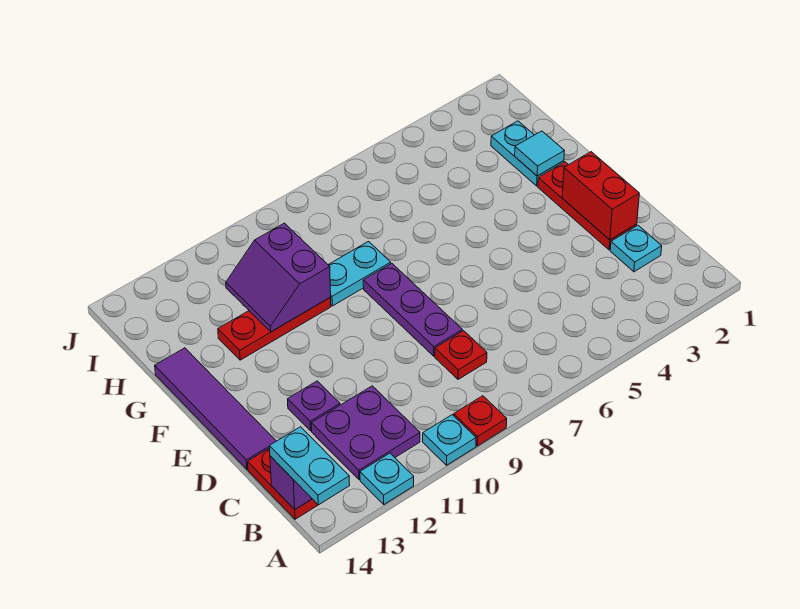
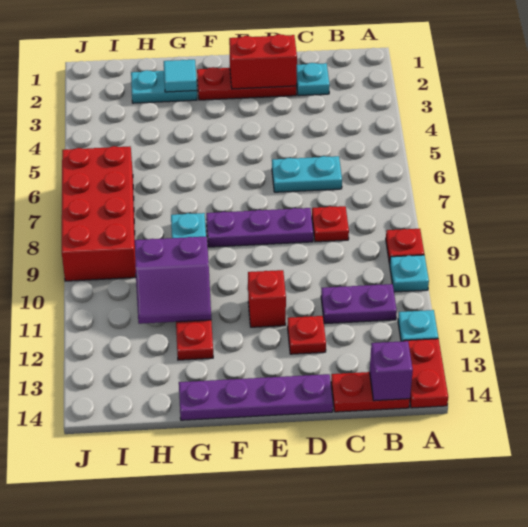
none -> red 1x2 plate [405,339,448,408]
cyan 1x2 plate [269,427,350,505] -> cyan 1x2 plate moved to [272,156,342,192]
purple 2x2 plate [311,386,420,480] -> purple 1x2 plate [321,284,397,324]
purple 1x1 plate [288,381,340,431] -> red 1x1 plate [287,316,326,354]
purple 1x4 tile [155,348,276,469] -> purple 1x4 plate [179,374,333,420]
none -> red 1x1 brick [248,270,286,327]
none -> red 2x4 brick [62,146,136,281]

